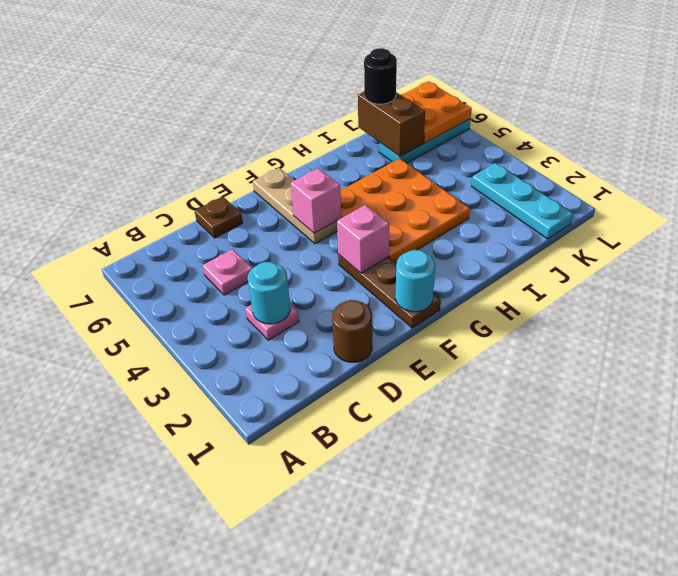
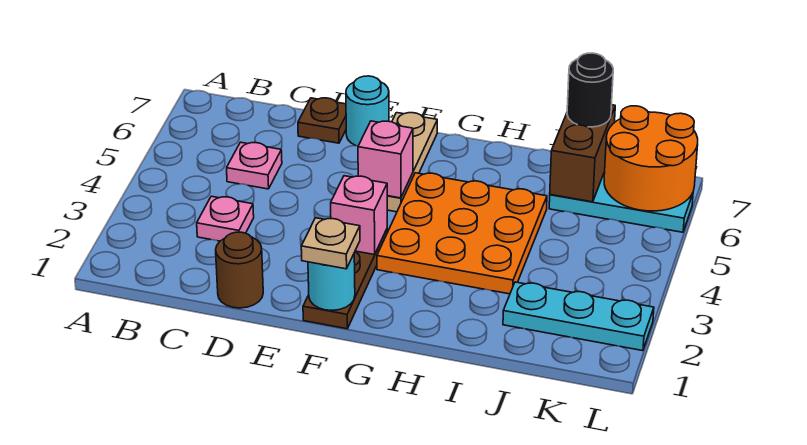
cyan 1x1 round brick [248,262,290,324] -> cyan 1x1 round brick moved to [346,76,389,146]
none -> tan 1x1 plate [301,218,360,269]
cyan 1x3 plate [472,163,573,239] -> cyan 1x3 plate turned to [503,282,654,351]
orange 2x2 plate [401,81,472,143] -> orange 2x2 round brick [604,106,698,211]

